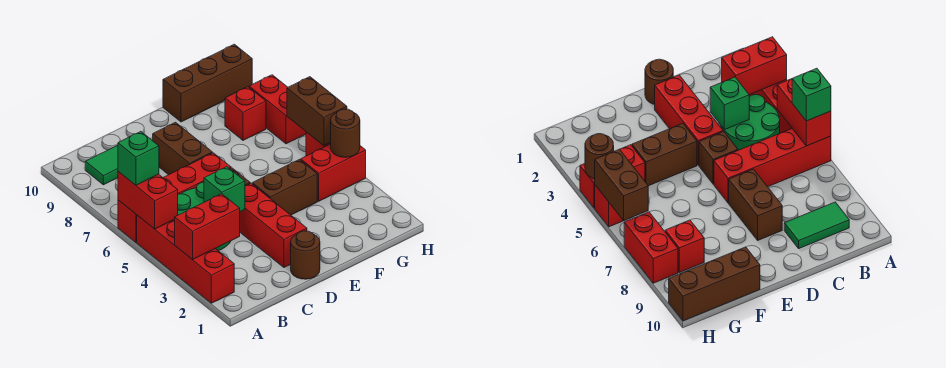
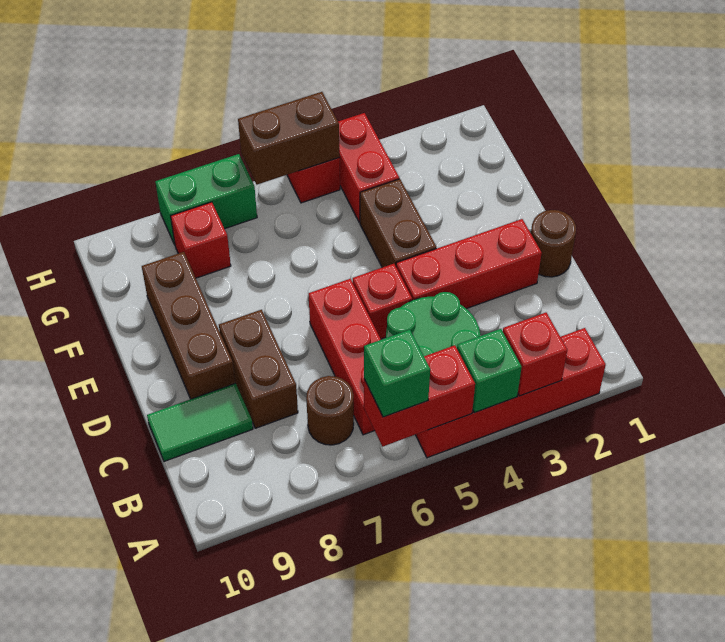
red 1x2 brick [175,194,240,260] -> red 1x1 brick [503,313,567,396]
red 1x4 brick [118,153,231,242] -> red 1x3 brick [309,279,381,435]
green 1x2 tile [85,145,118,185] -> green 1x2 tile turned to [147,383,253,461]
green 1x1 brick [204,167,245,212] -> green 1x1 brick moved to [457,329,522,413]
brown 1x1 brick [699,131,738,184] -> red 1x1 brick [353,264,412,339]
brown 1x2 brick [153,122,212,175] -> brown 1x2 brick turned to [219,310,298,428]
brown 1x3 brick [163,44,252,122] -> brown 1x3 brick moved to [142,252,235,399]
brown 1x1 round brick [331,109,360,157] -> brown 1x1 round brick moved to [306,376,354,445]
red 1x2 brick [249,75,306,144] -> green 1x2 brick [155,154,257,245]

